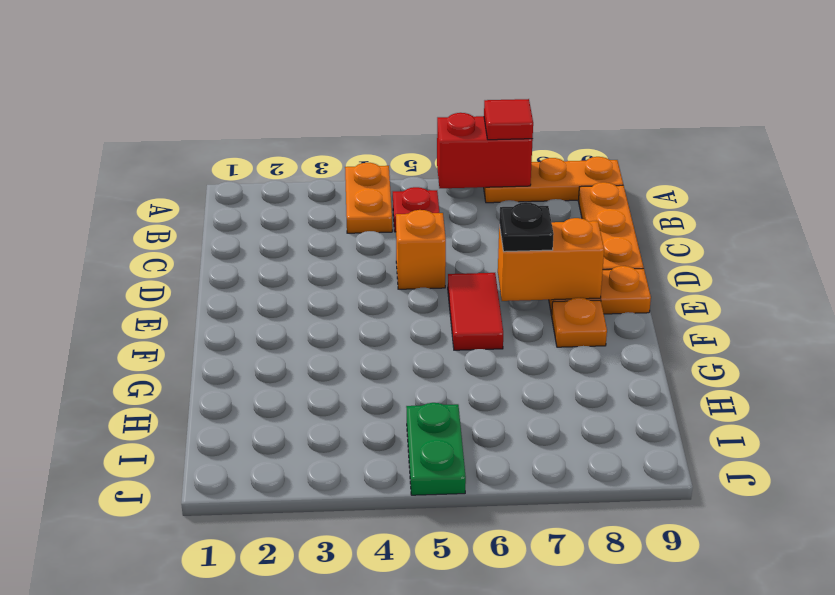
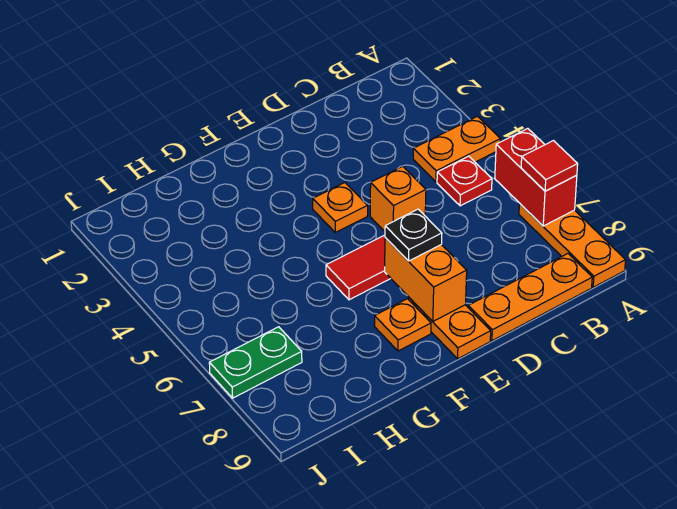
none -> orange 1x1 plate [313,183,368,232]
green 1x2 plate [406,403,466,495] -> green 1x2 plate moved to [209,327,302,398]

